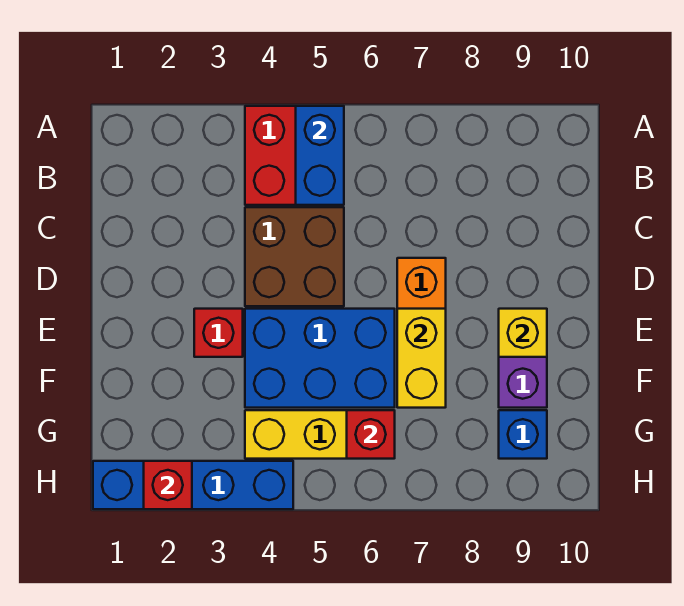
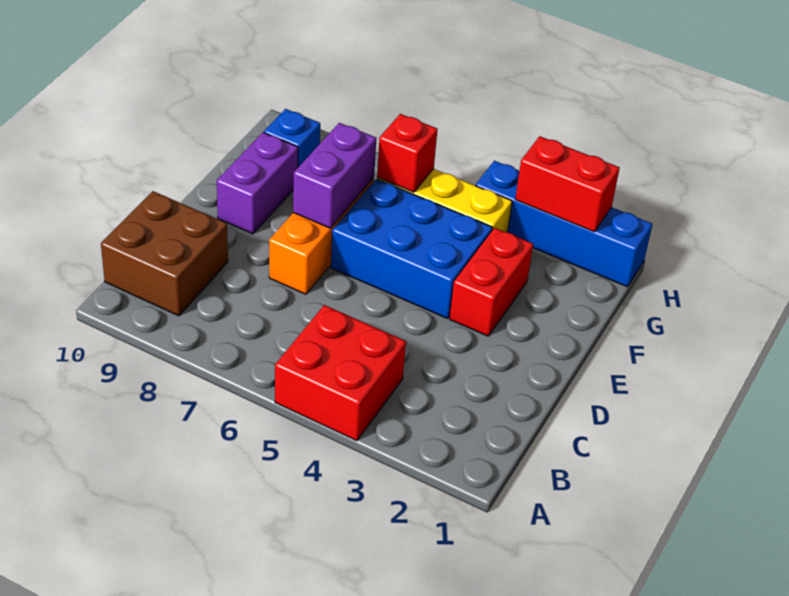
blue 1x2 brick [296,106,344,205] -> none
brown 2x2 brick [245,207,344,306] -> brown 2x2 brick moved to [101,191,228,316]
red 1x1 brick [194,309,243,357] -> red 1x2 brick [450,228,533,336]
yellow 1x2 brick [397,309,446,408] -> purple 1x2 brick [293,123,377,228]
yellow 1x1 brick [499,309,547,357] -> none
red 1x1 brick [144,461,192,509] -> red 1x2 brick [515,136,620,232]

